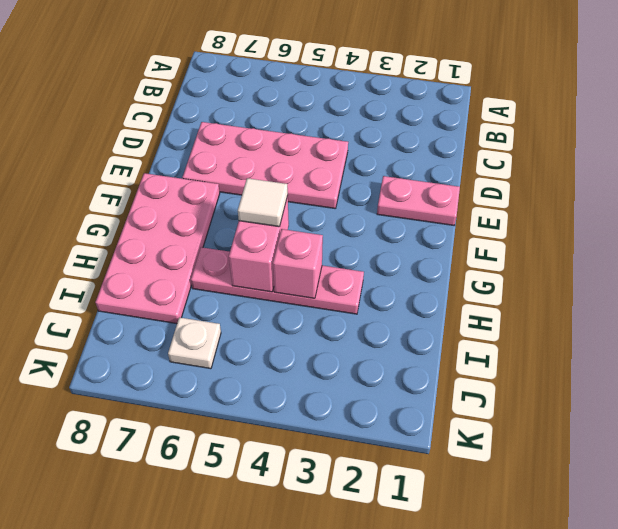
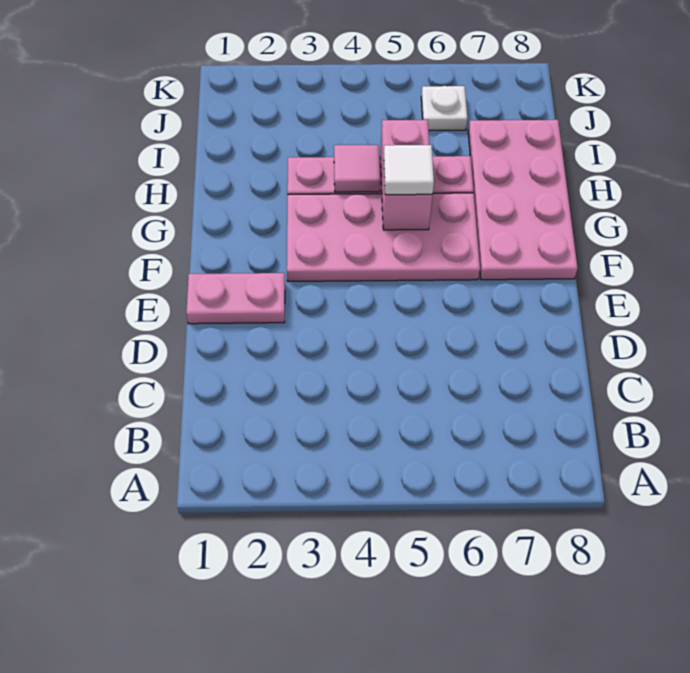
pink 2x4 plate [182,122,348,209] -> pink 2x4 plate moved to [287,193,480,281]
pink 1x1 brick [273,229,323,298] -> pink 1x1 tile [334,145,380,192]

